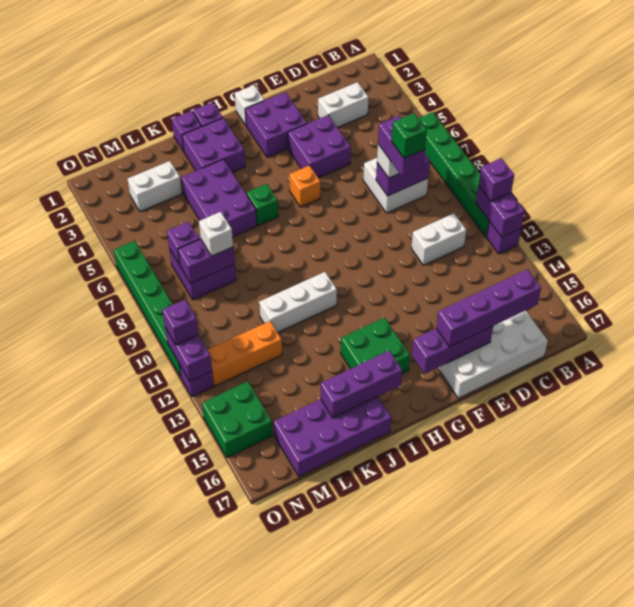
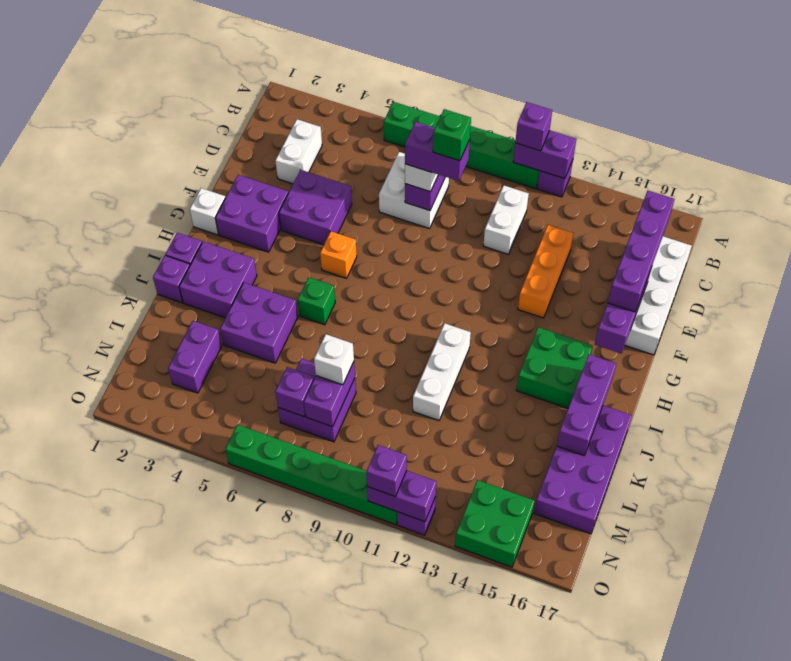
purple 2x3 brick [181,159,257,237] -> purple 2x2 brick [220,283,298,363]
white 1x2 brick [128,161,182,212] -> purple 1x2 brick [168,321,222,393]
orange 1x3 brick [208,321,282,386] -> orange 1x3 brick moved to [518,225,573,318]

